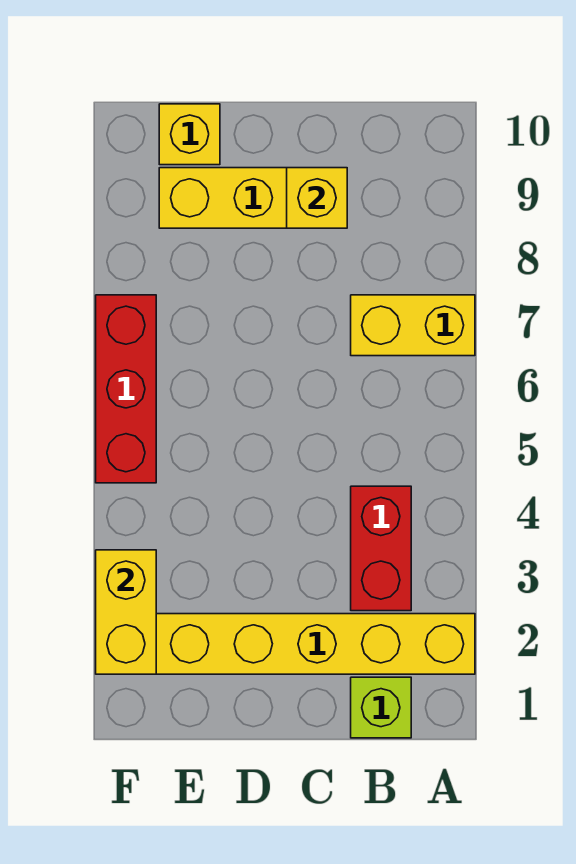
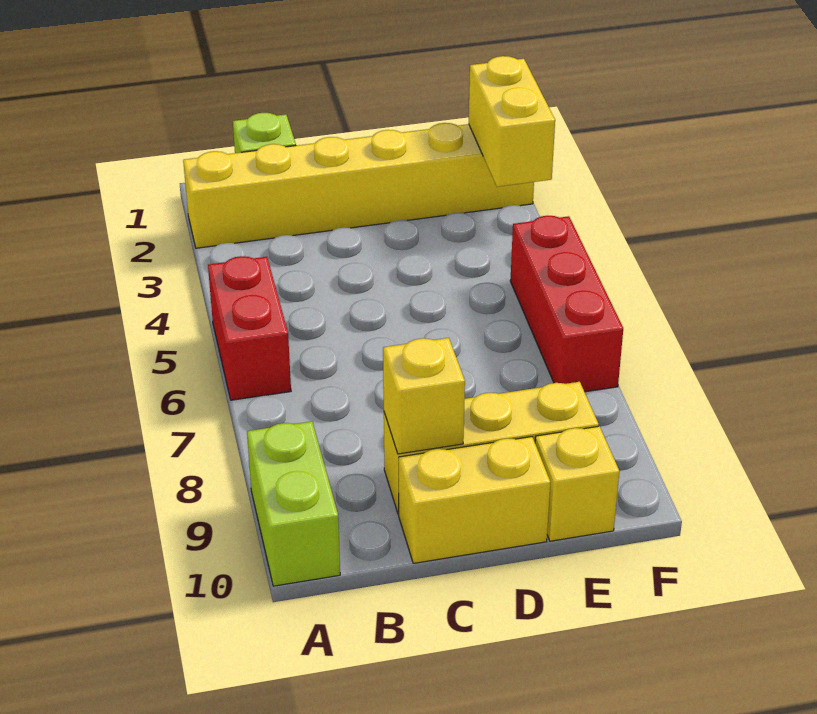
yellow 1x2 brick [351,295,475,356] -> yellow 1x2 brick moved to [399,437,550,563]
none -> lime 1x2 brick [247,421,340,586]
red 1x2 brick [351,486,411,611] -> red 1x2 brick moved to [208,256,291,400]

